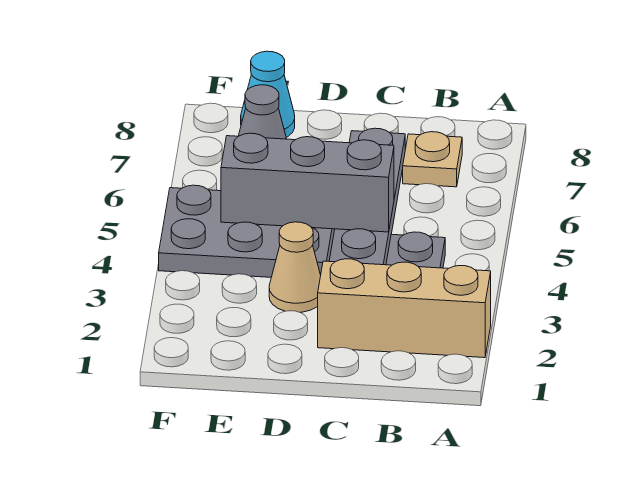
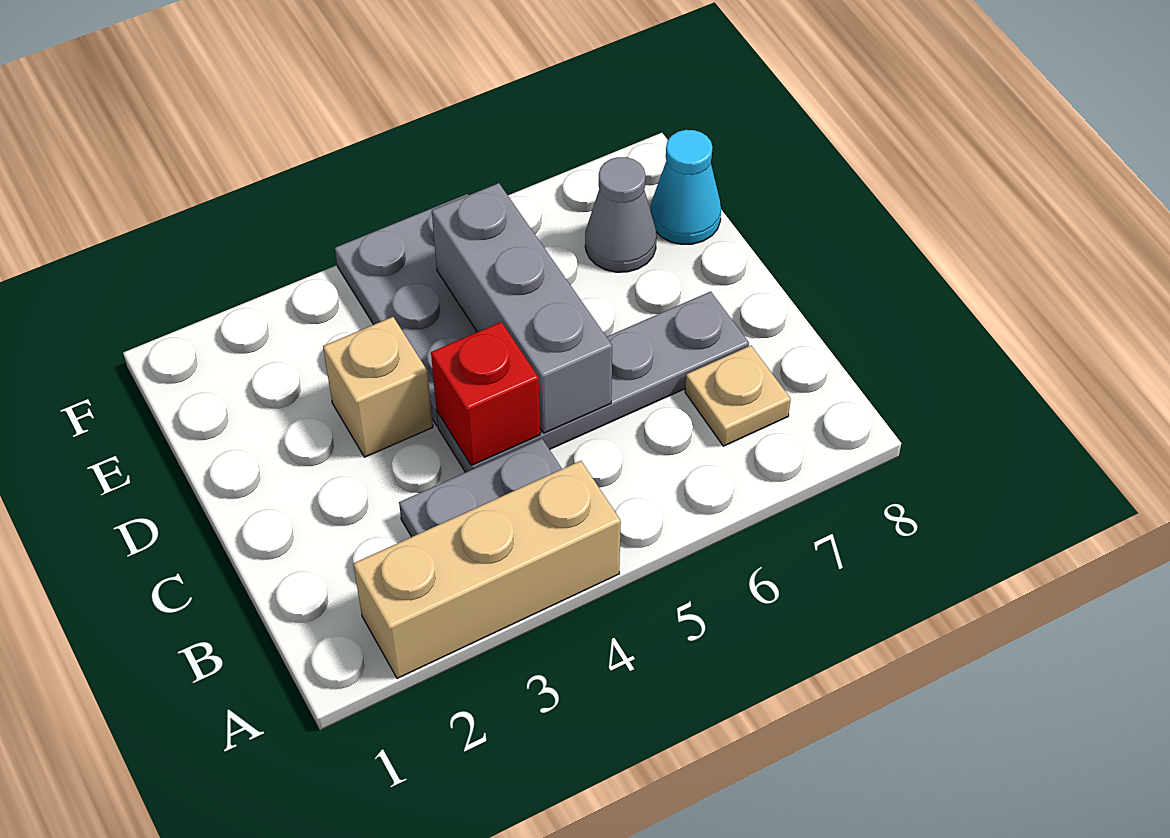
tan 1x3 brick [318,259,491,358] -> tan 1x3 brick turned to [353,461,621,679]
none -> red 1x1 brick [431,322,540,466]
tan 1x1 cone [269,222,321,312] -> tan 1x1 brick [323,317,433,457]

